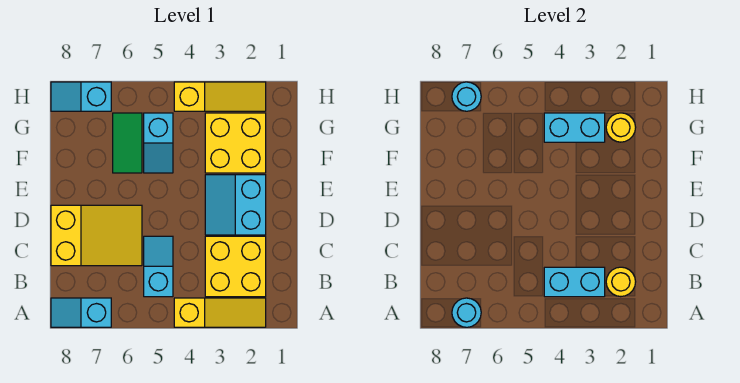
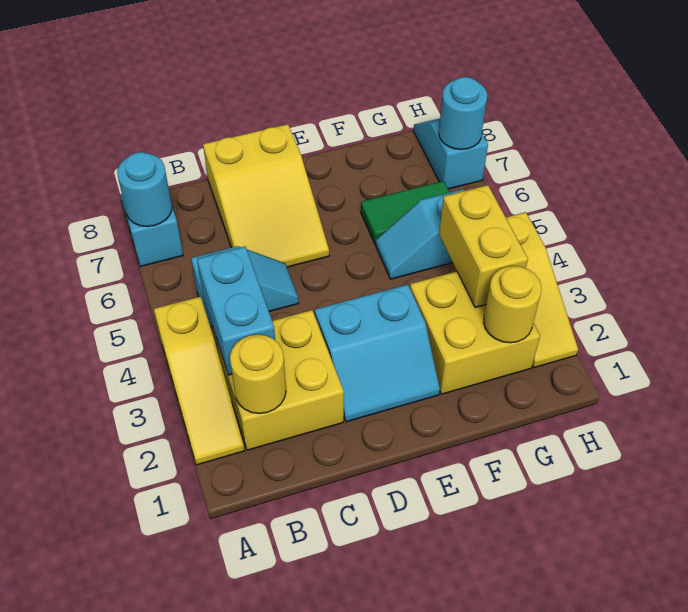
cyan 2x2 slope [205,175,266,235] -> cyan 2x2 slope turned to [315,285,440,422]
cyan 1x2 brick [544,113,605,142] -> yellow 1x2 brick [439,185,528,308]

